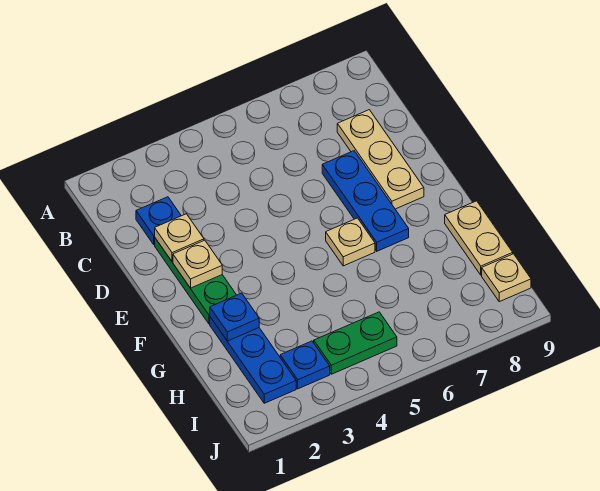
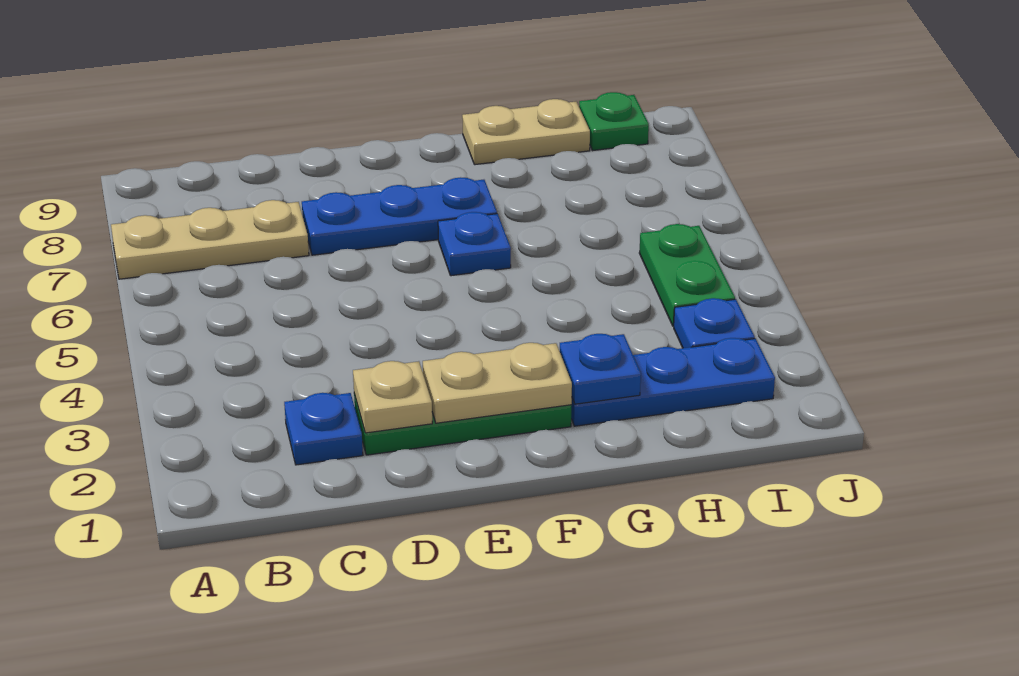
tan 1x3 plate [337,110,424,209] -> tan 1x3 plate moved to [111,200,309,279]
tan 1x1 plate [173,240,222,288] -> tan 1x2 plate [423,343,572,423]
tan 1x1 plate [326,218,375,266] -> blue 1x1 plate [438,212,511,276]
tan 1x1 plate [482,254,531,302] -> green 1x1 plate [579,92,649,150]

